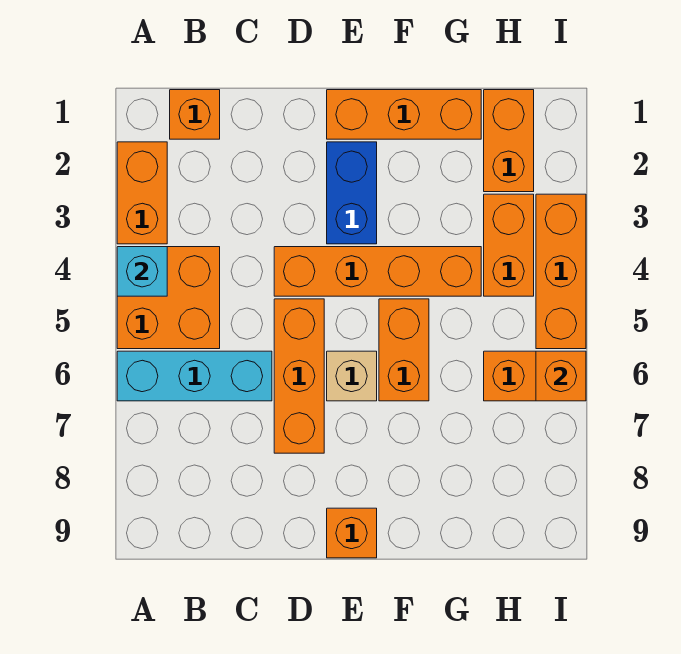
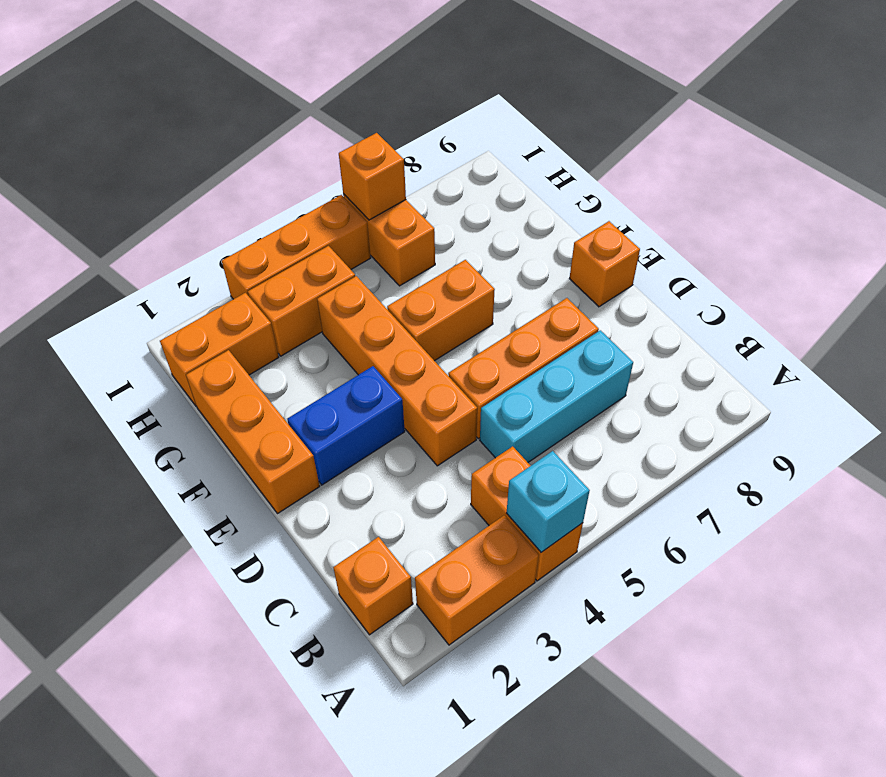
orange 2x2 brick [117,247,220,349] -> orange 1x2 brick [471,446,583,581]
cyan 1x3 brick [117,351,272,401] -> cyan 1x3 brick turned to [480,330,633,462]
tan 1x1 brick [327,351,377,401] -> none

